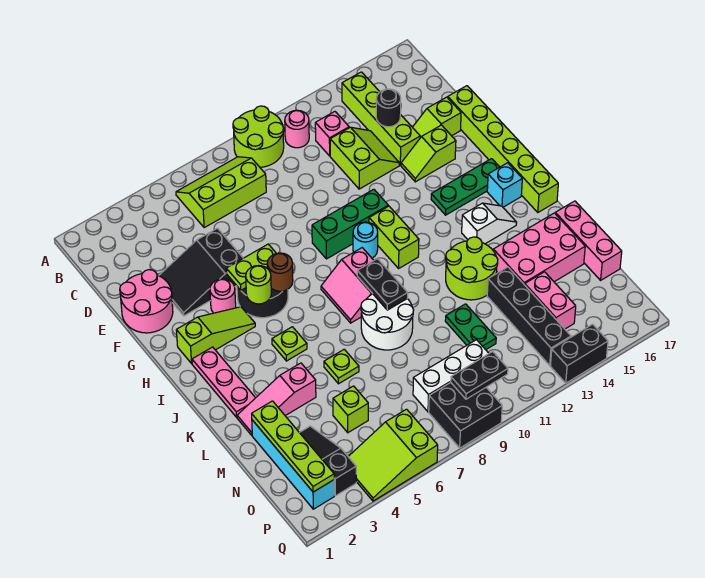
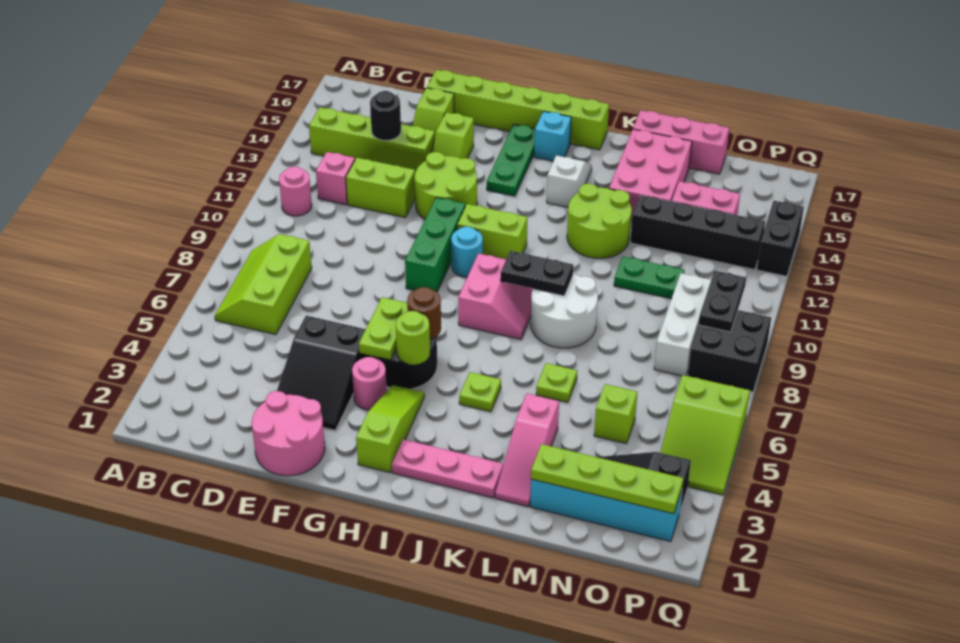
lime 2x2 round brick [233,106,284,167] -> lime 2x2 round brick moved to [415,152,477,219]
pink 2x2 slope [321,248,374,323] -> pink 2x2 slope turned to [458,253,533,339]

